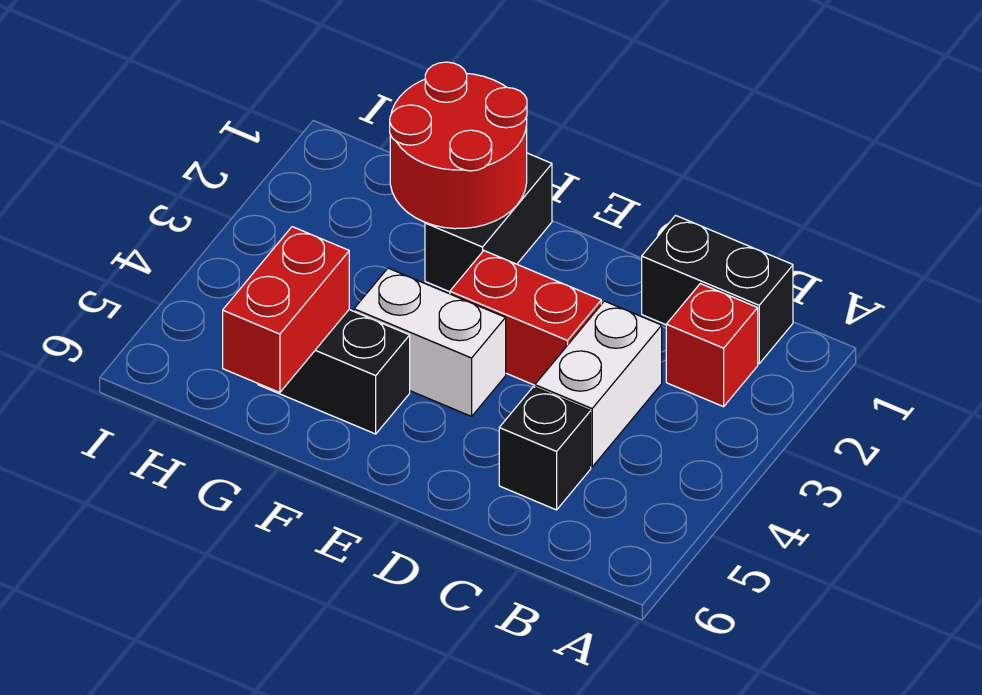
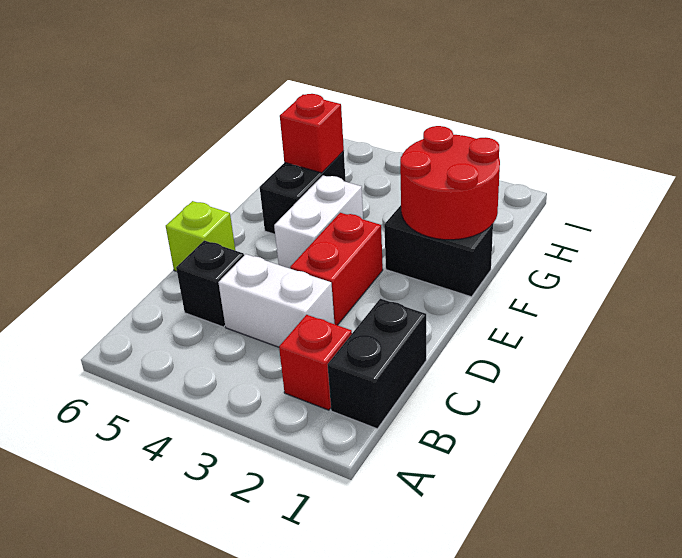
none -> lime 1x1 brick [166,201,235,271]
red 1x2 brick [223,227,349,393] -> red 1x1 brick [280,94,344,173]

